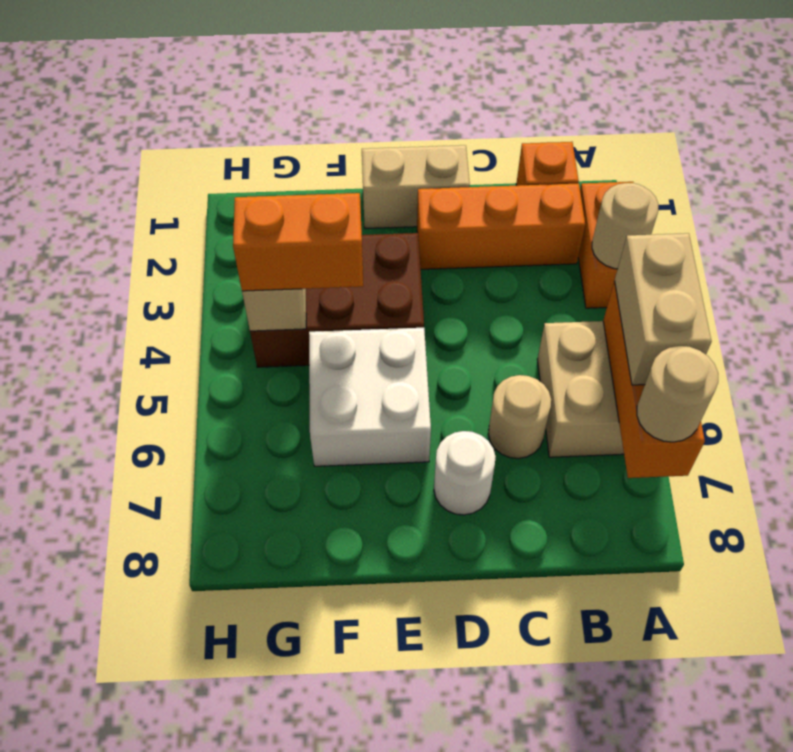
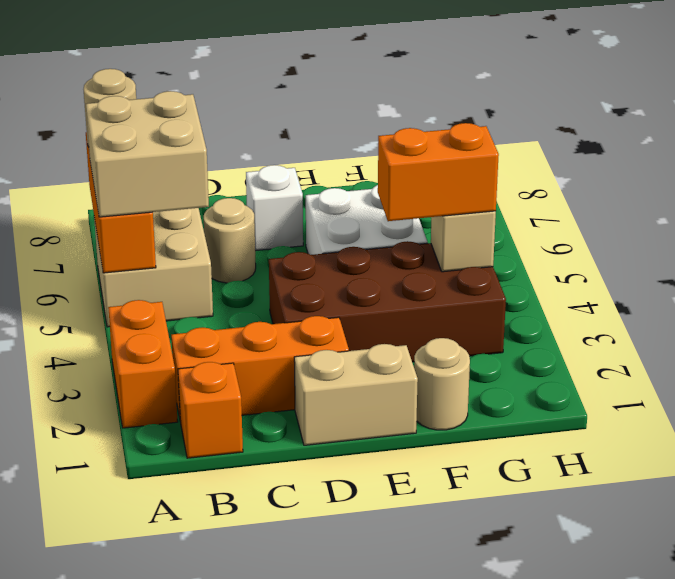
tan 1x1 round brick [592,183,658,269] -> tan 1x1 round brick moved to [414,338,470,430]
tan 1x2 brick [615,233,712,385] -> tan 2x2 brick [86,91,209,217]
white 1x1 round brick [434,431,496,515] -> white 1x1 brick [246,165,303,251]
brown 2x3 brick [250,233,424,367] -> brown 2x4 brick [269,241,506,362]

